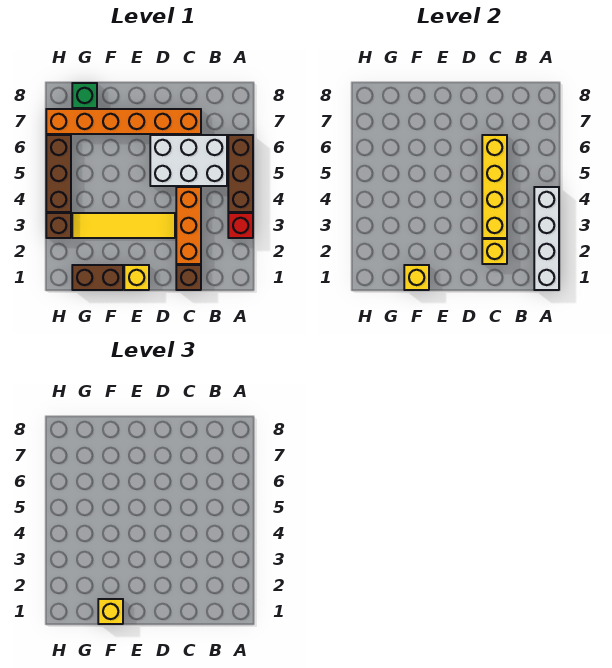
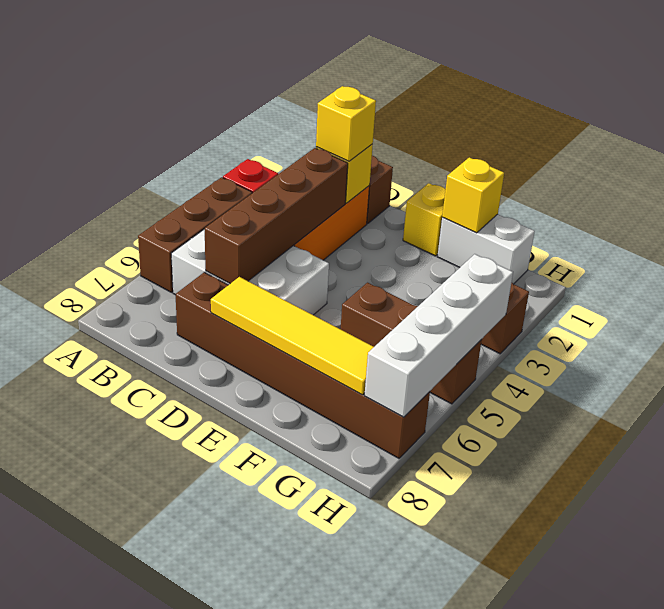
white 1x4 brick [534,187,559,290] -> white 1x4 brick moved to [364,254,513,417]
yellow 1x4 brick [482,135,507,238] -> brown 1x4 brick [205,148,348,284]
orange 1x6 brick [46,109,201,134] -> brown 1x6 brick [175,272,430,458]
yellow 1x4 tile [72,213,175,238] -> yellow 1x4 tile moved to [211,277,374,395]
brown 1x2 brick [72,265,123,290] -> white 1x2 brick [437,214,535,284]
yellow 1x1 brick [98,599,123,624] -> yellow 1x1 brick moved to [316,86,376,161]
green 1x1 brick [72,83,97,108] -> none
brown 1x3 brick [46,135,71,212] -> brown 1x3 brick turned to [341,283,482,404]

